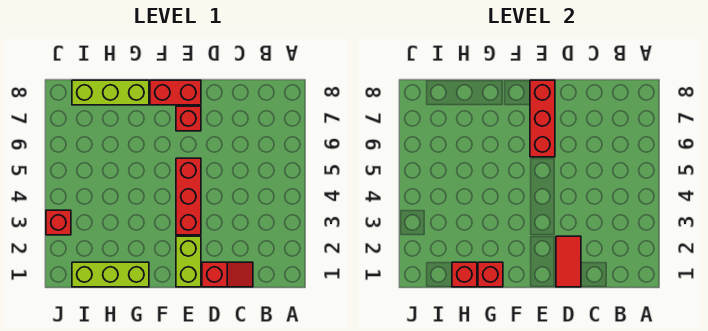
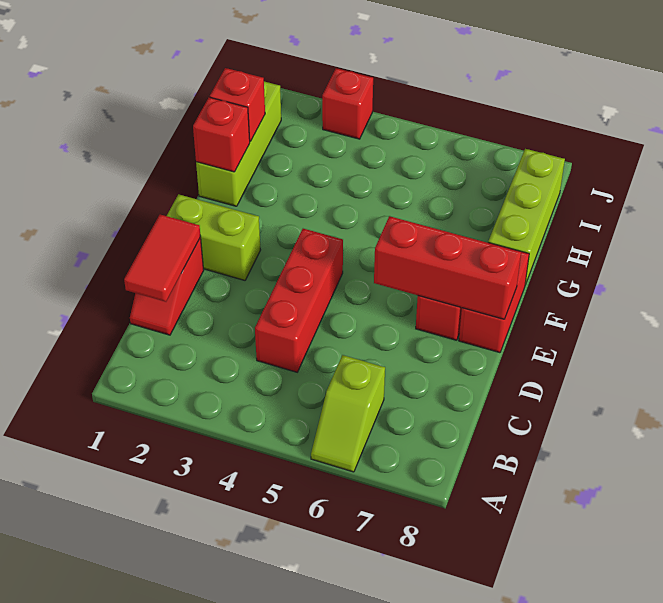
none -> lime 1x2 slope [311,355,385,472]
red 1x2 tile [556,236,581,287] -> red 1x2 tile turned to [124,214,201,302]
red 1x3 brick [176,158,201,235] -> red 1x3 brick turned to [255,229,343,372]

